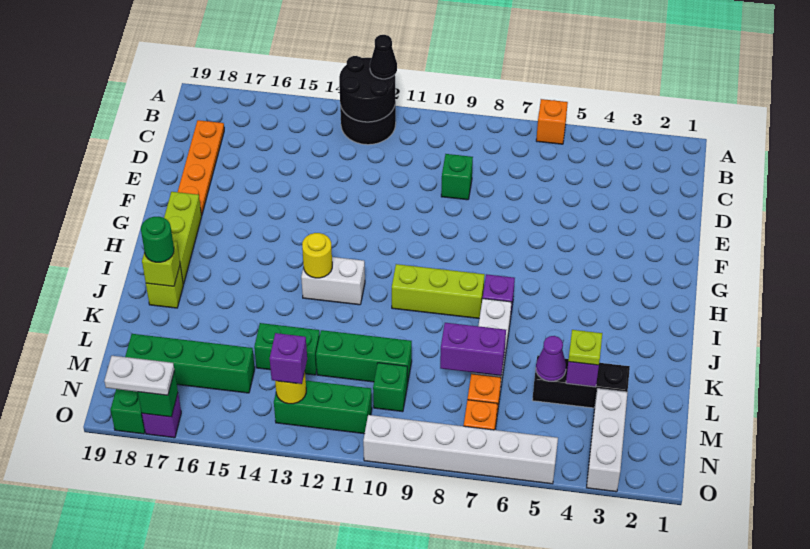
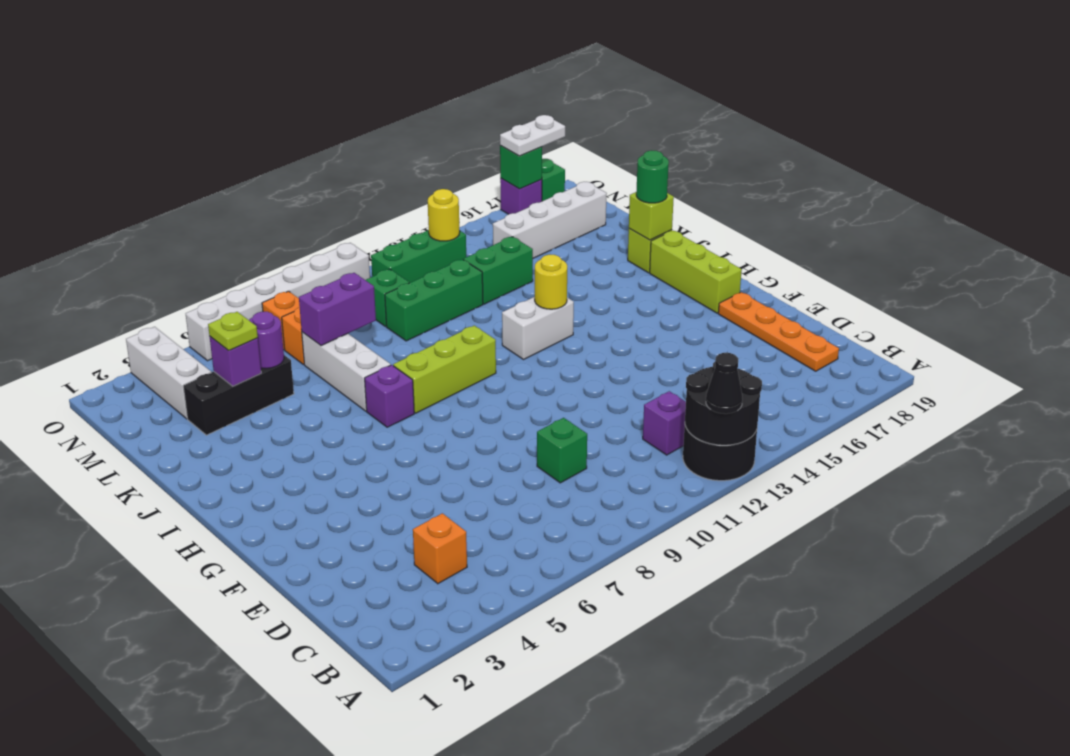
orange 1x1 brick [536,99,568,144] -> orange 1x1 brick moved to [413,513,467,584]
purple 1x1 cone [536,336,566,381] -> purple 1x1 round brick [249,312,284,368]
green 1x4 brick [125,334,255,393] -> white 1x4 brick [493,182,607,258]
purple 1x1 brick [270,333,307,384] -> purple 1x1 brick moved to [643,391,686,455]

